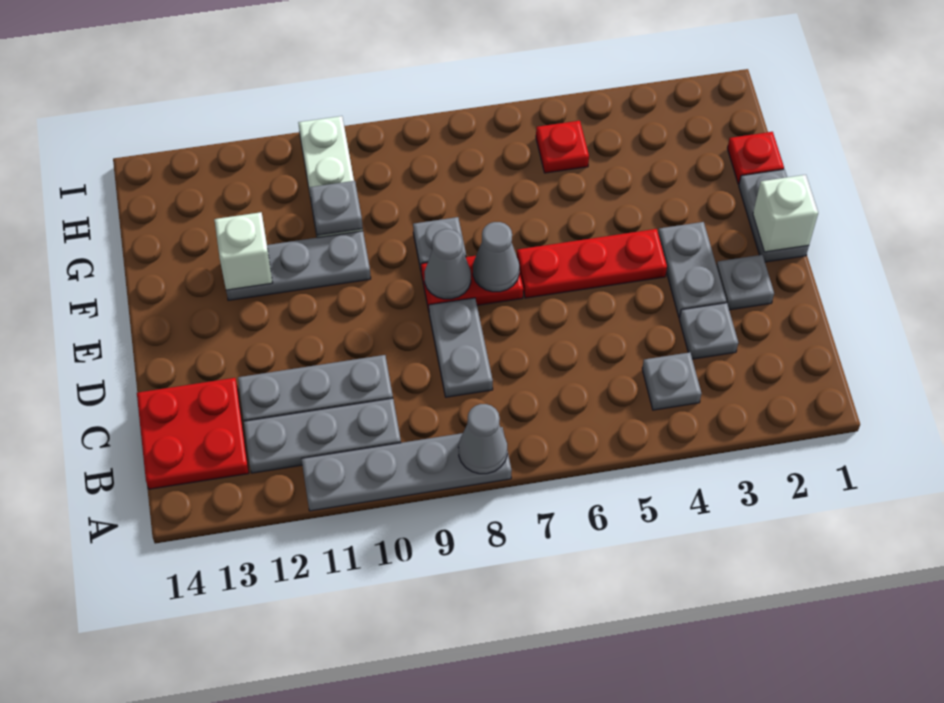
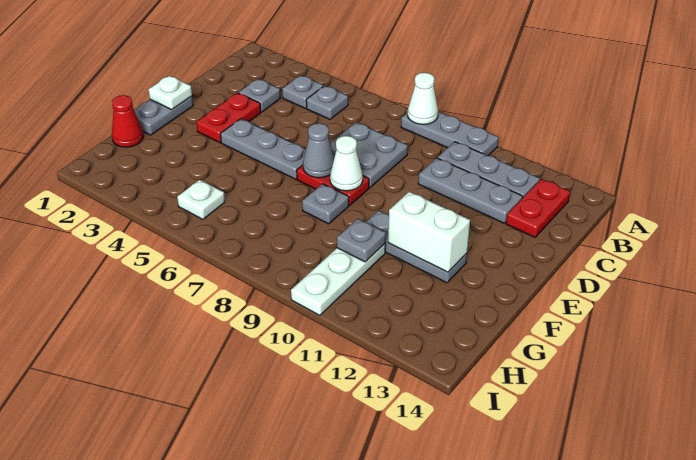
grey 1x4 plate [302,427,512,511] -> grey 1x3 plate [401,112,499,156]
grey 1x1 cone [458,404,507,474] -> white 1x1 cone [408,73,438,124]
red 2x2 plate [137,378,249,489] -> red 1x2 plate [506,179,570,237]
grey 1x2 plate [429,298,493,397] -> grey 2x2 plate [330,122,408,188]
grey 1x1 plate [717,255,774,310] -> grey 1x1 plate moved to [306,86,348,119]
grey 1x2 plate [658,222,726,317] -> red 1x2 plate [196,93,261,143]
white 1x1 brick [753,175,818,252] -> white 1x1 plate [148,76,192,109]
red 1x3 plate [517,229,667,298] -> grey 1x3 plate [221,119,306,179]
grey 1x1 cone [424,229,471,299] -> white 1x1 cone [330,136,363,191]
white 1x1 brick [214,212,273,290] -> white 1x2 brick [388,192,470,272]
red 1x1 plate [727,132,784,184] -> red 1x1 cone [112,95,143,147]
red 1x1 plate [536,121,589,173] -> white 1x1 plate [177,180,225,219]

